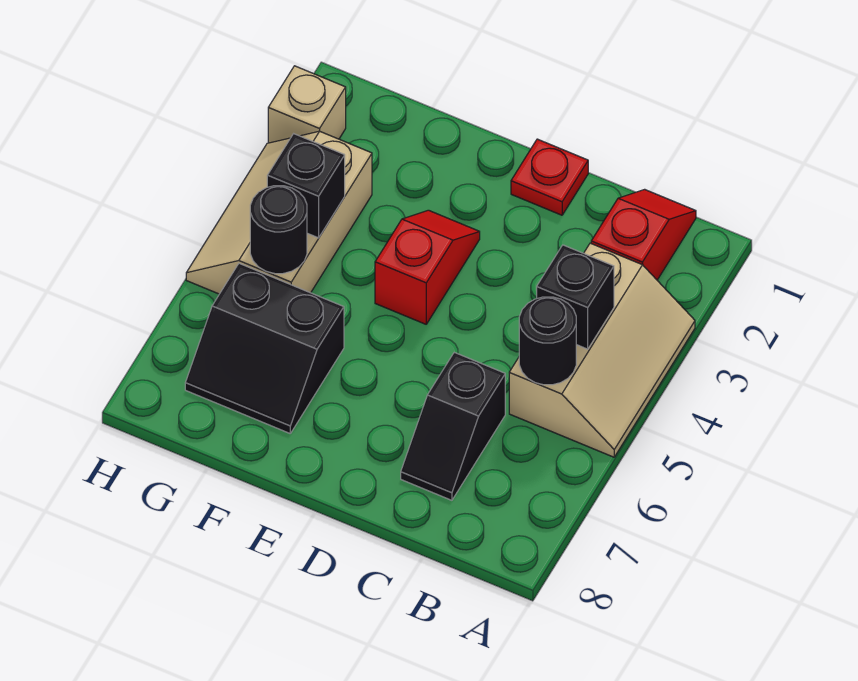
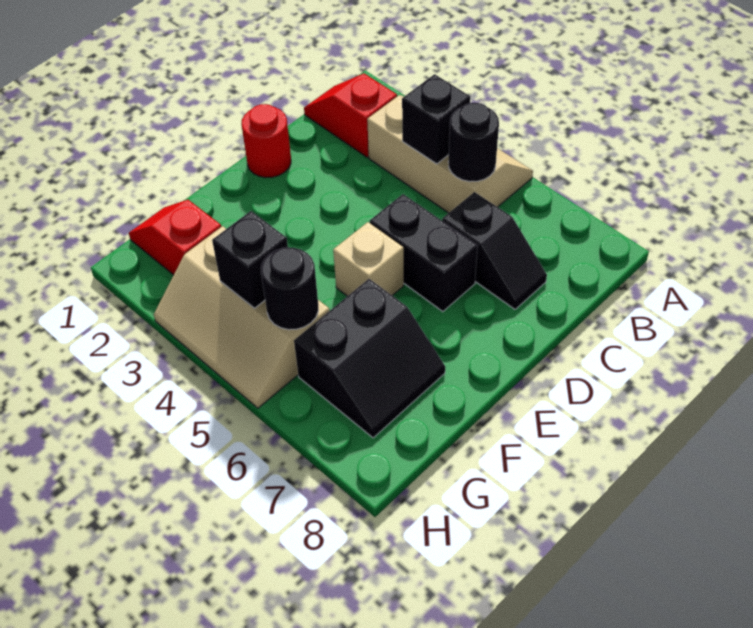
red 1x1 plate [511,139,588,215] -> red 1x1 round brick [242,104,291,178]
none -> black 1x2 brick [370,194,478,312]
red 1x2 slope [375,210,480,324] -> red 1x2 slope moved to [129,200,221,275]
tan 1x1 brick [268,66,346,143] -> tan 1x1 brick moved to [333,222,404,296]

